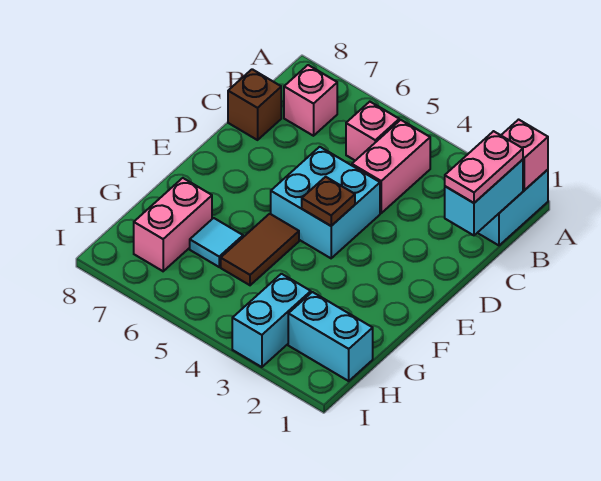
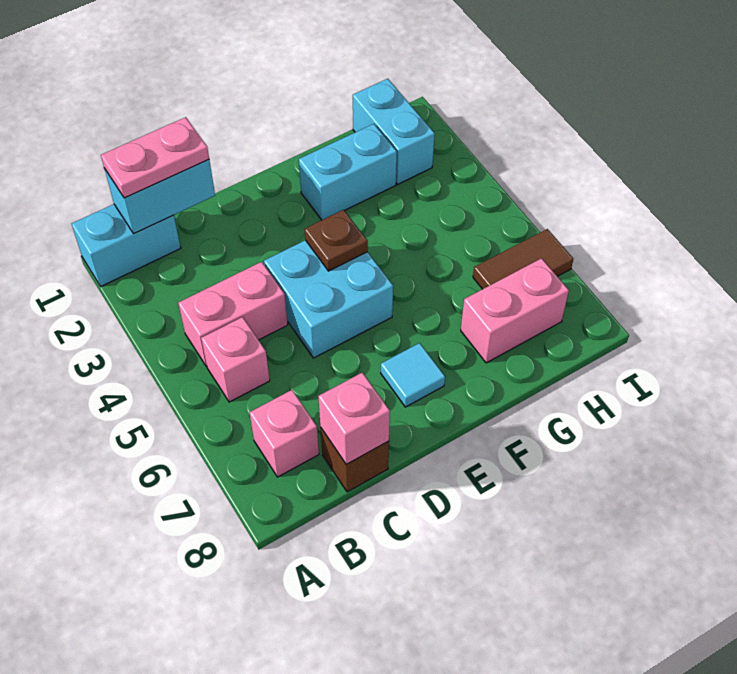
pink 1x1 brick [501,120,548,190] -> pink 1x1 brick moved to [318,372,390,464]
brown 1x2 tile [221,214,299,285] -> brown 1x2 tile moved to [473,229,573,289]
cyan 1x1 tile [190,218,243,267] -> cyan 1x1 tile moved to [381,343,445,407]
cyan 1x2 brick [232,274,311,367] -> cyan 1x2 brick moved to [299,124,397,220]

